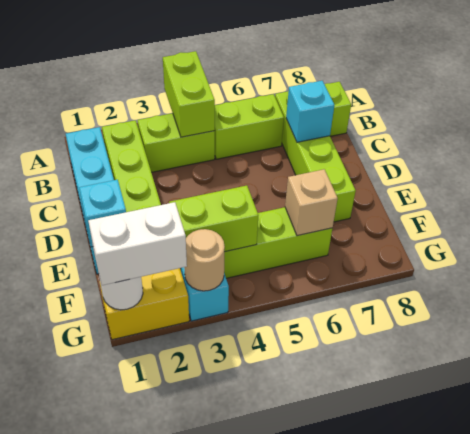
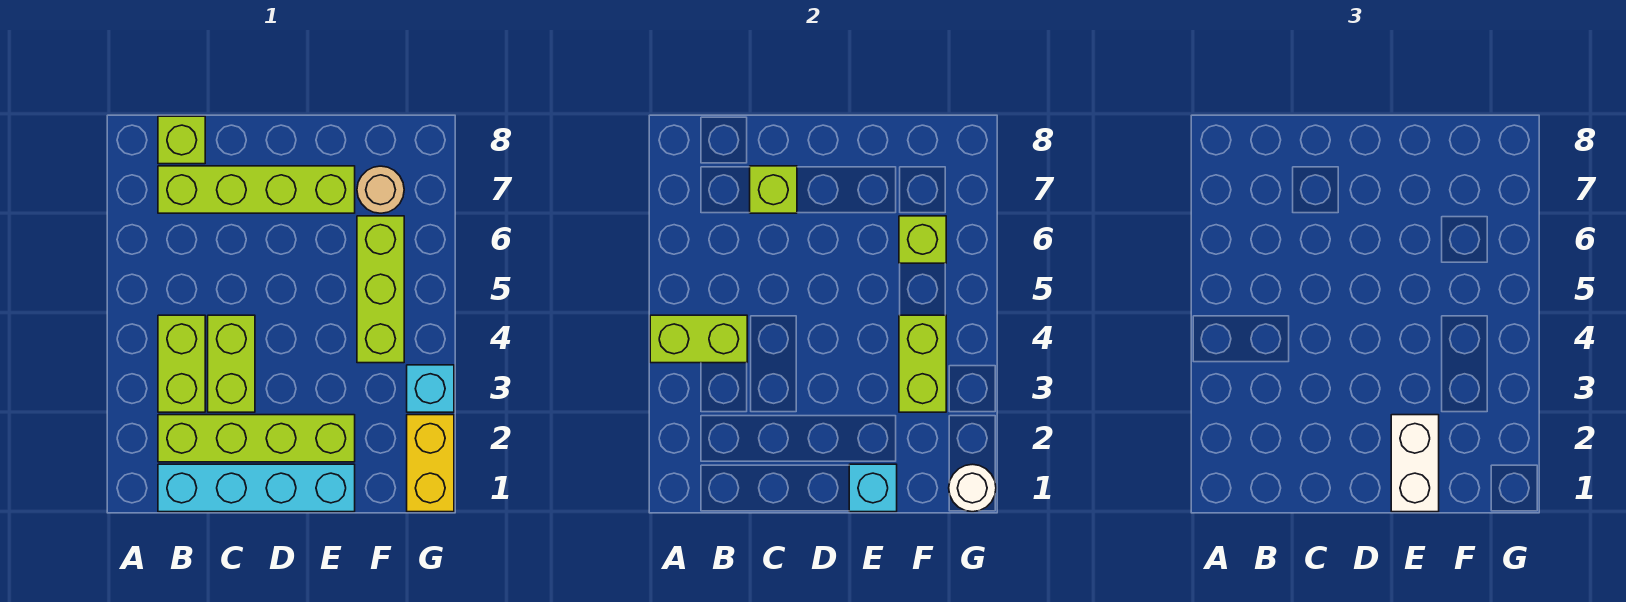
lime 1x2 brick [215,94,284,159] -> lime 1x2 brick moved to [208,315,255,412]
cyan 1x1 brick [286,81,334,142] -> lime 1x1 brick [750,166,797,213]
tan 1x1 brick [285,169,338,236] -> lime 1x1 brick [899,216,946,263]
white 1x2 brick [88,202,187,285] -> white 1x2 brick moved to [1391,415,1439,512]
tan 1x1 round brick [184,229,225,291] -> tan 1x1 round brick moved to [357,166,404,213]

